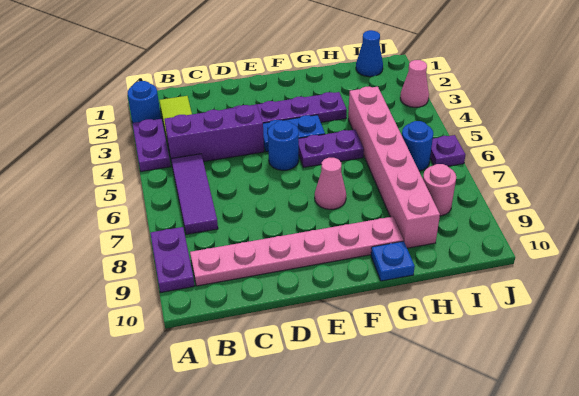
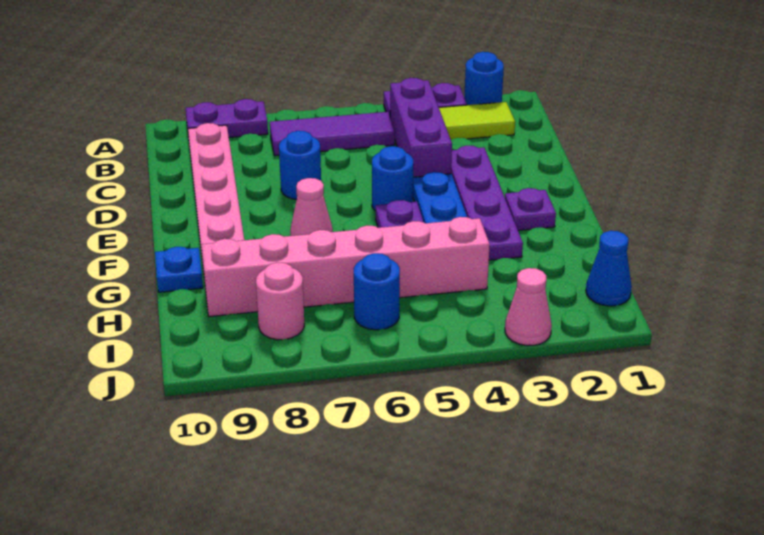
none -> blue 1x1 round brick [279,131,321,200]
purple 1x1 plate [430,135,465,166] -> purple 1x1 plate moved to [505,188,556,231]

